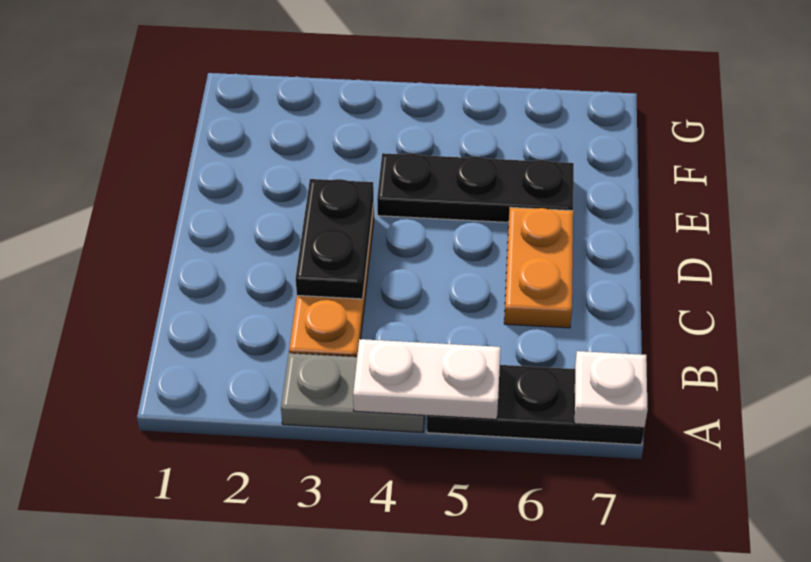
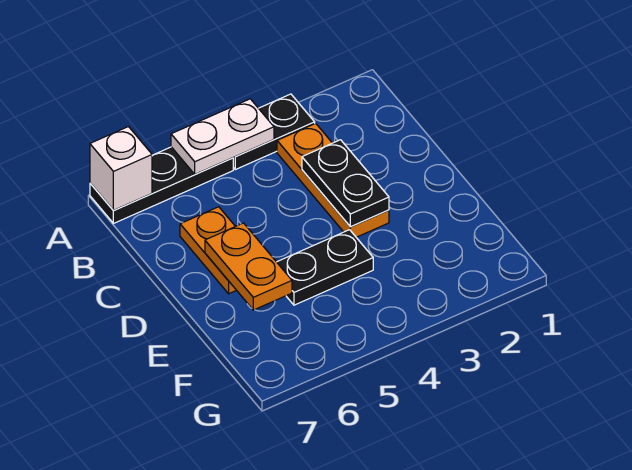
grey 1x2 plate [281,353,425,432] -> black 1x2 plate [233,94,315,170]
white 1x1 plate [574,351,648,428] -> white 1x1 brick [90,127,152,210]
none -> orange 1x2 plate [205,223,292,310]
black 1x3 plate [377,153,574,222] -> black 1x2 plate [277,230,373,305]

